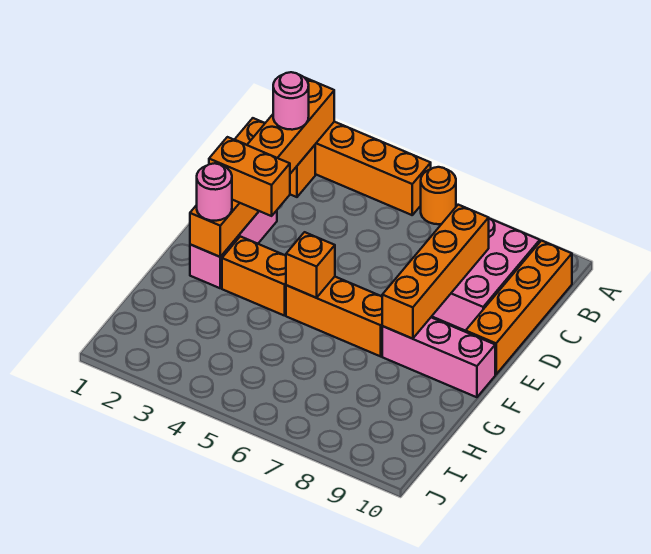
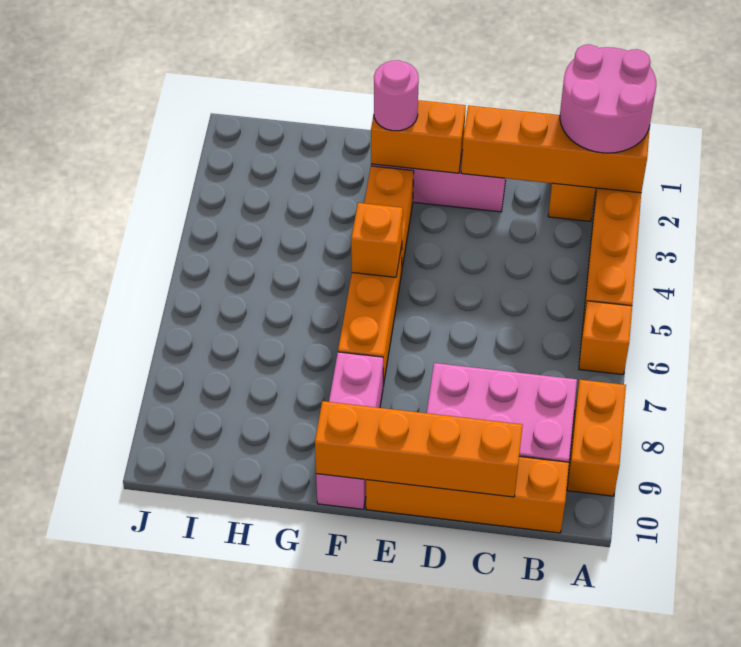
orange 1x1 round brick [421,167,456,224] -> orange 1x1 brick [579,301,632,375]
pink 1x1 round brick [273,72,309,130] -> pink 2x2 round brick [560,45,656,153]
orange 1x4 brick [382,205,489,339] -> orange 1x4 brick moved to [315,401,523,497]
orange 1x2 brick [209,137,290,216] -> orange 1x2 brick moved to [567,380,626,496]

